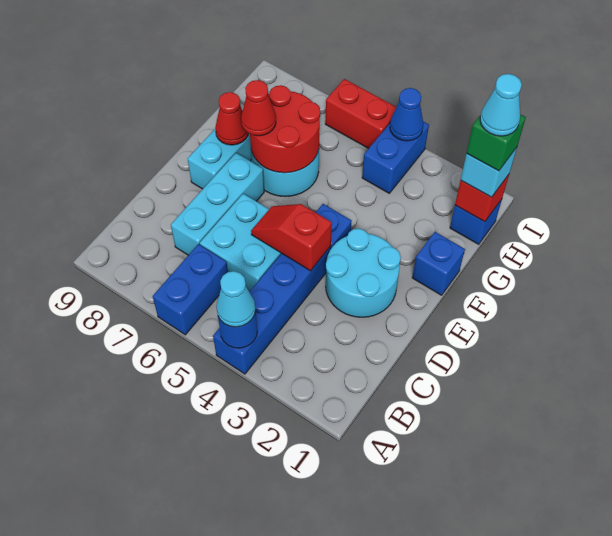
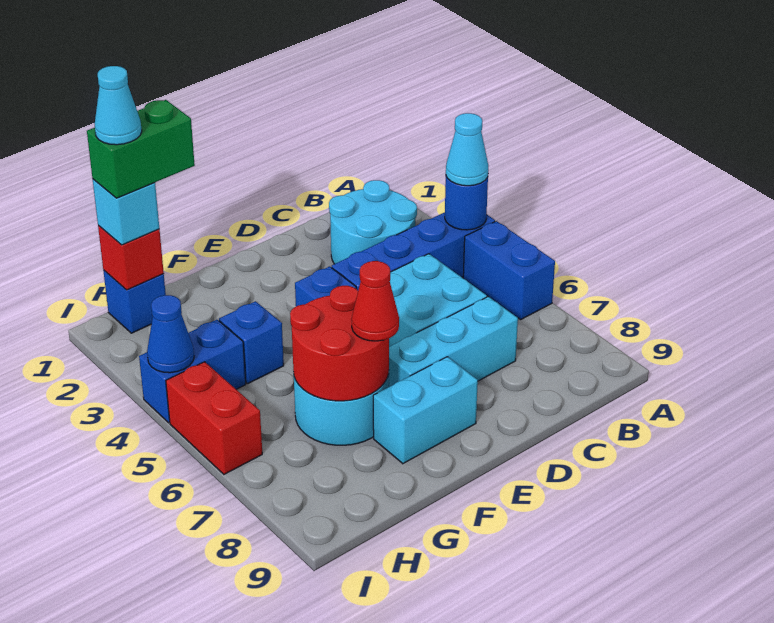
blue 1x2 brick [153,244,228,335] -> blue 1x2 brick turned to [463,221,555,320]
cyan 2x2 round brick [326,229,401,317] -> cyan 2x2 round brick moved to [329,180,417,264]
red 1x2 slope [251,204,332,271] -> none
blue 1x1 brick [412,232,465,295] -> blue 1x1 brick moved to [219,301,284,384]
red 1x1 cone [215,92,249,145] -> none
green 1x1 brick [467,114,526,171] -> green 1x2 brick [87,100,195,198]

